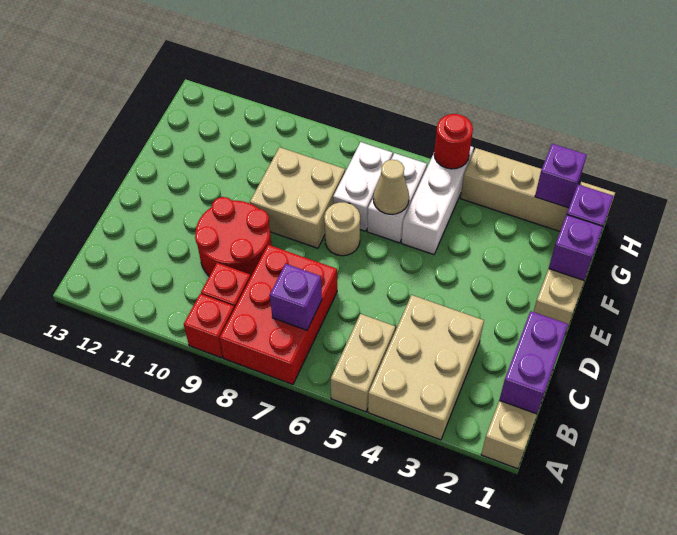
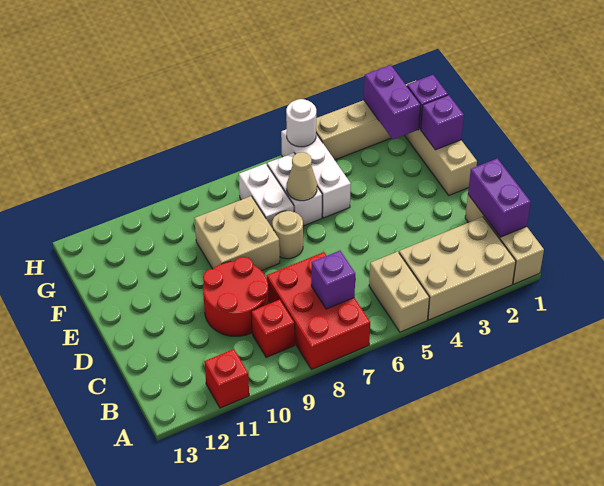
tan 2x3 brick [368,295,484,440] -> tan 2x3 brick turned to [399,217,516,320]
red 1x1 brick [184,294,234,358] -> red 1x1 brick moved to [204,349,249,408]
purple 1x1 brick [535,144,587,208] -> purple 1x2 brick [364,65,421,139]
red 1x1 round brick [434,114,473,169] -> white 1x1 round brick [286,99,316,147]

